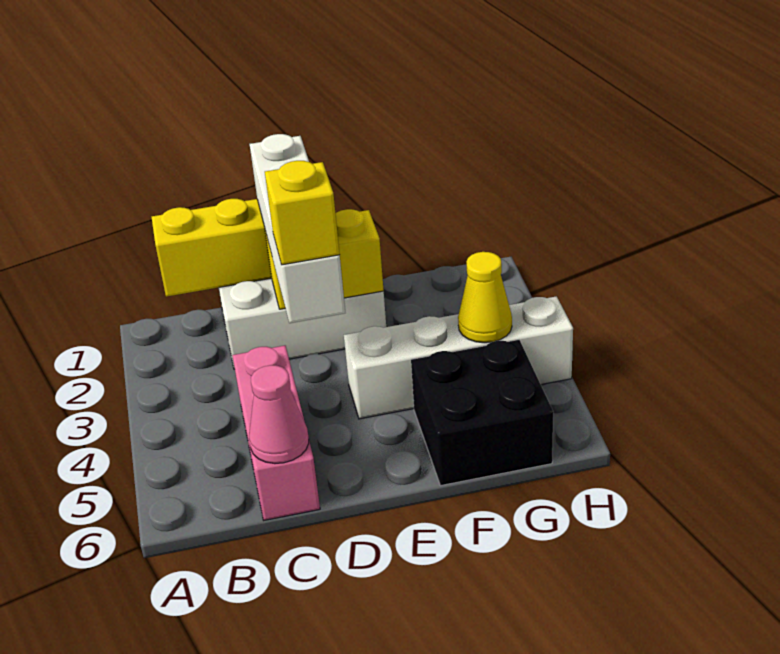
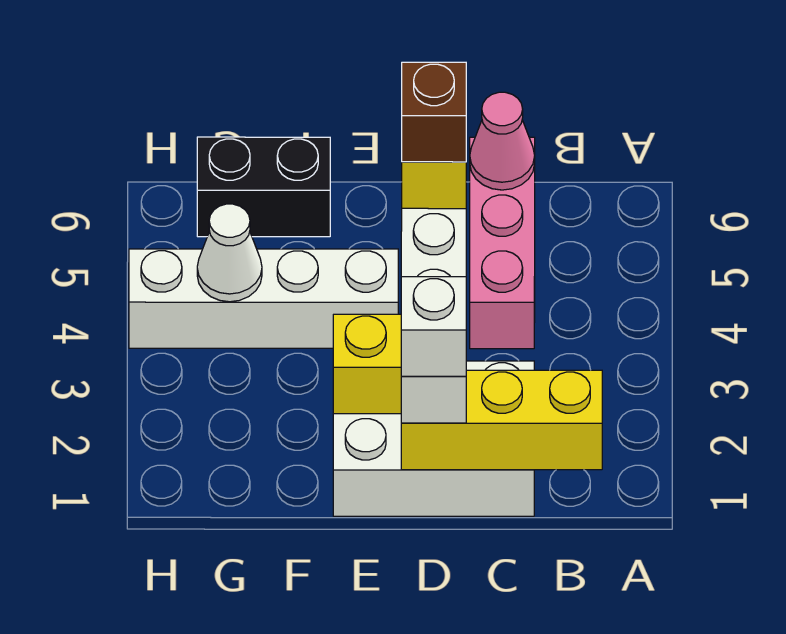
none -> white 1x1 brick [401,277,466,376]
none -> brown 1x1 brick [402,62,466,162]
black 2x2 brick [411,340,553,486] -> black 1x2 brick [197,137,330,237]
yellow 1x1 cone [458,252,512,343] -> white 1x1 cone [197,204,262,302]

